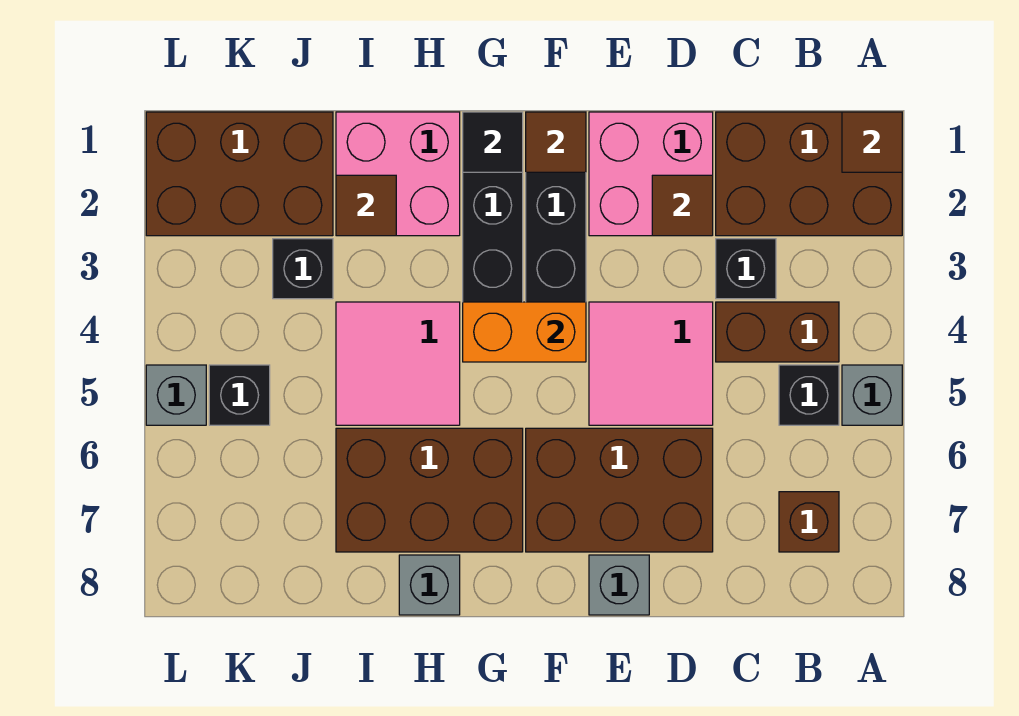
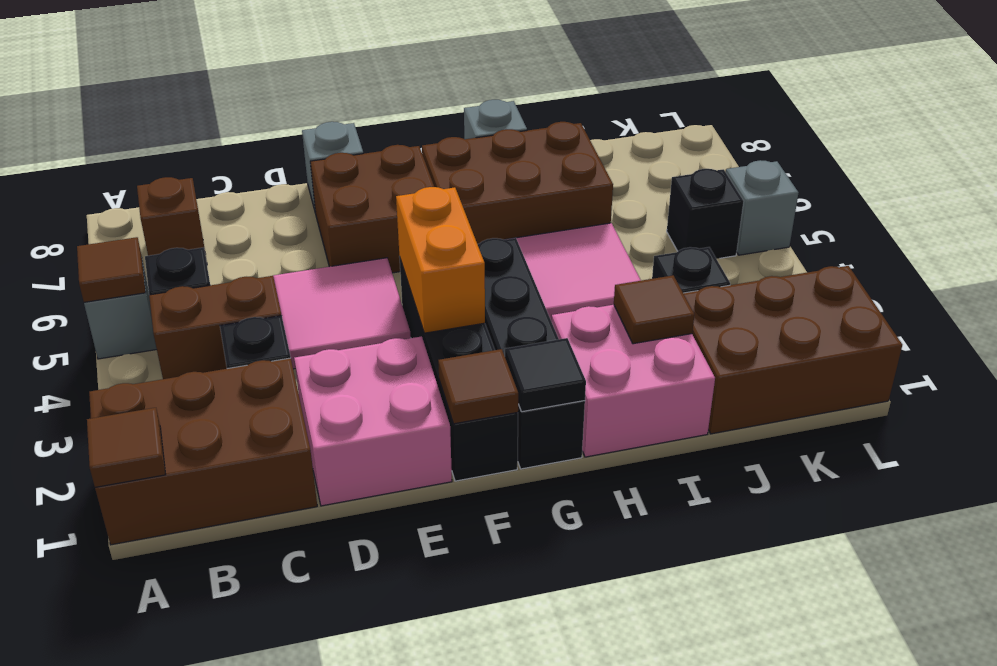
brown 1x1 tile [652,175,713,236] -> brown 1x1 tile moved to [77,237,146,302]
brown 2x3 brick [526,428,713,552] -> brown 2x2 brick [310,145,434,273]
orange 1x2 brick [463,302,586,362] -> orange 1x2 brick turned to [396,187,485,333]

